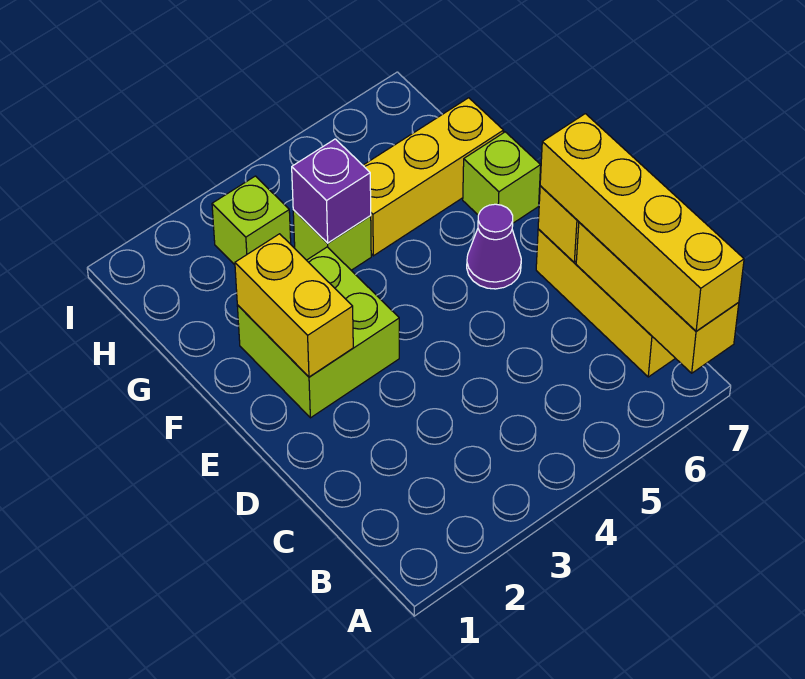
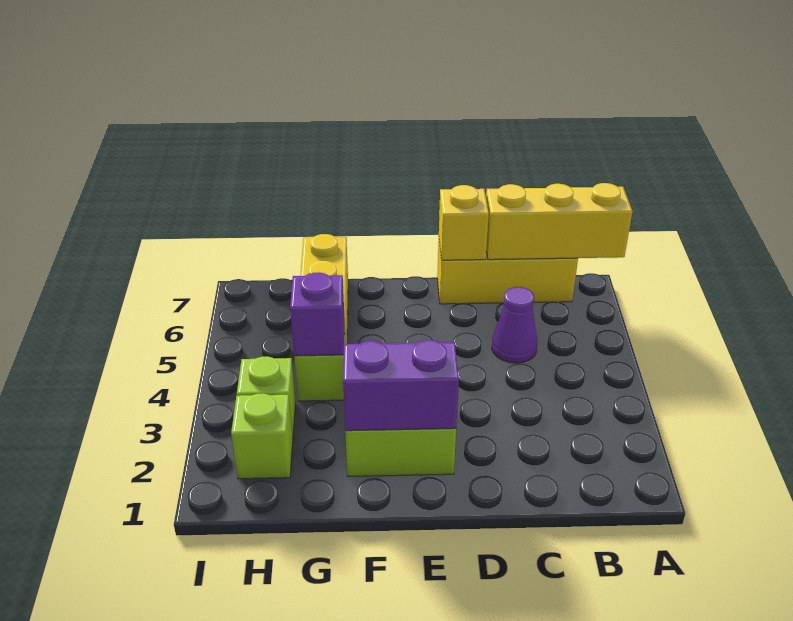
yellow 1x4 brick [540,114,744,331] -> none
yellow 1x2 brick [235,234,353,377] -> purple 1x2 brick [343,340,459,431]
purple 1x1 cone [467,204,521,289] -> purple 1x1 cone moved to [492,287,538,363]
lime 1x1 brick [463,132,541,223] -> lime 1x1 brick moved to [231,393,293,479]

